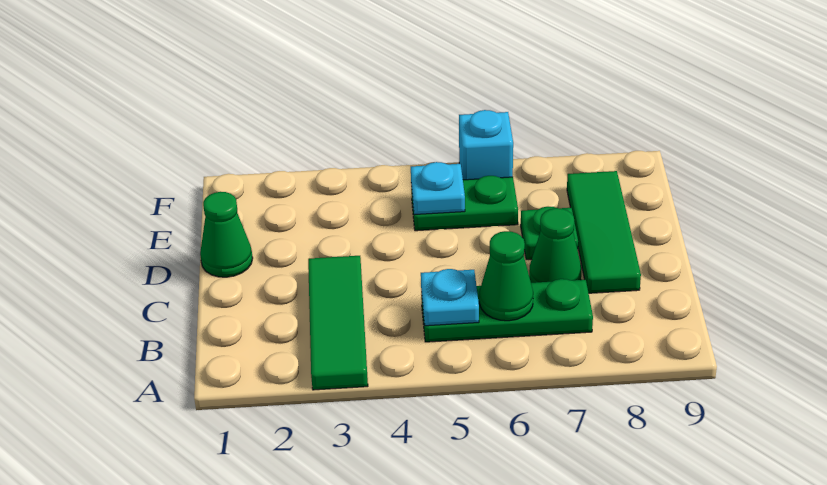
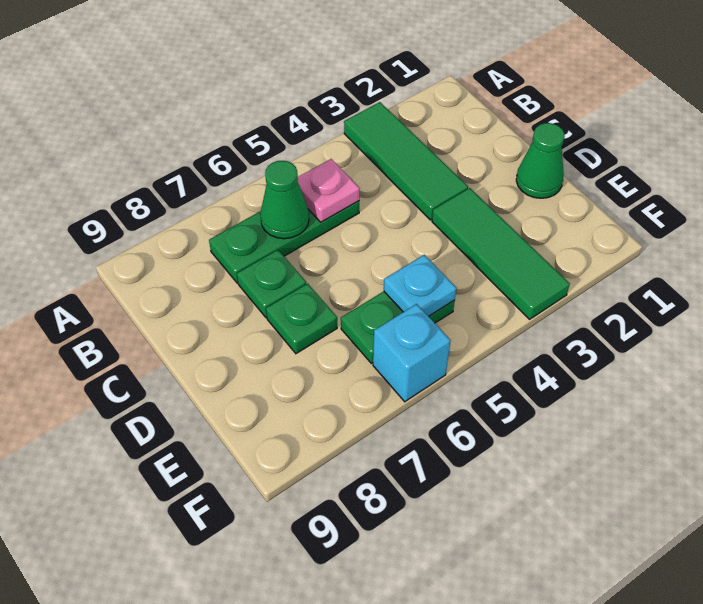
cyan 1x1 plate [421,269,479,326] -> pink 1x1 plate [297,159,360,222]
green 1x1 cone [529,208,582,283] -> green 1x1 plate [237,250,306,317]
green 1x3 tile [567,171,641,293] -> green 1x3 tile moved to [432,188,570,319]

